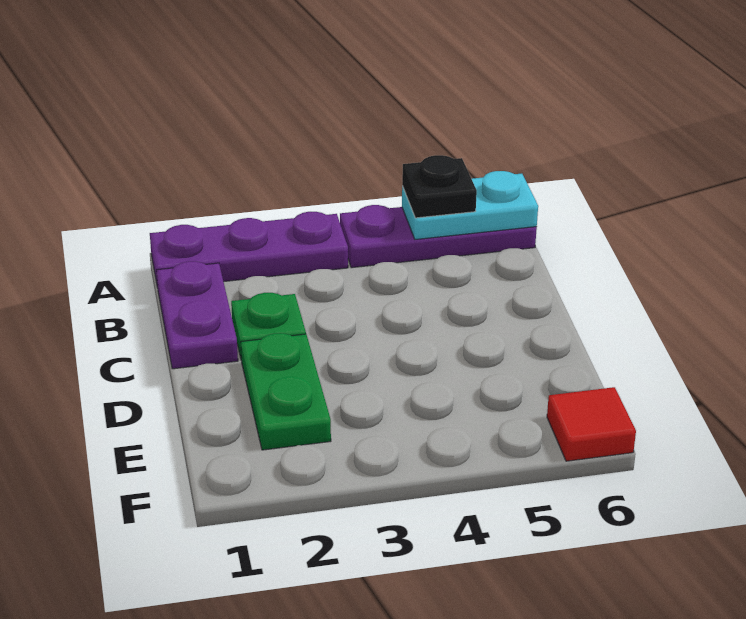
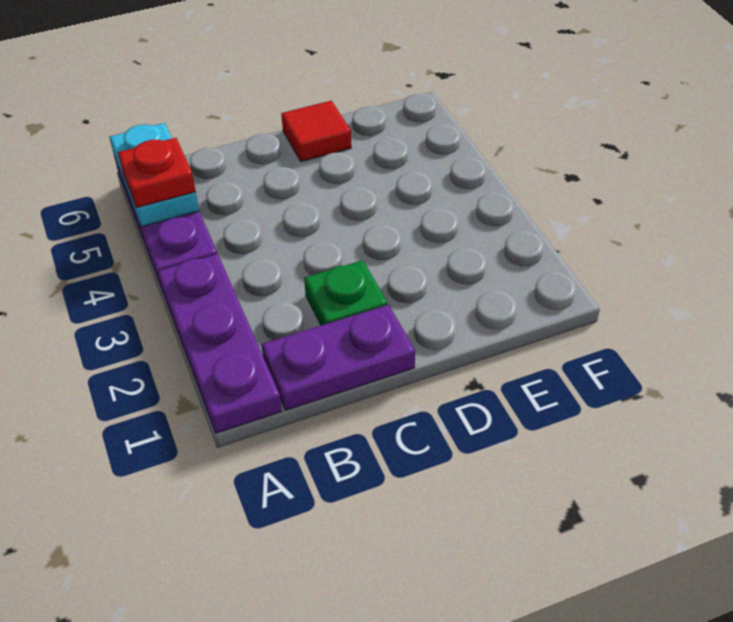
black 1x1 plate [402,155,477,218] -> red 1x1 plate [118,138,196,208]
green 1x2 plate [241,333,331,450] -> none
red 1x1 tile [547,387,636,461] -> red 1x1 tile moved to [281,101,351,162]

